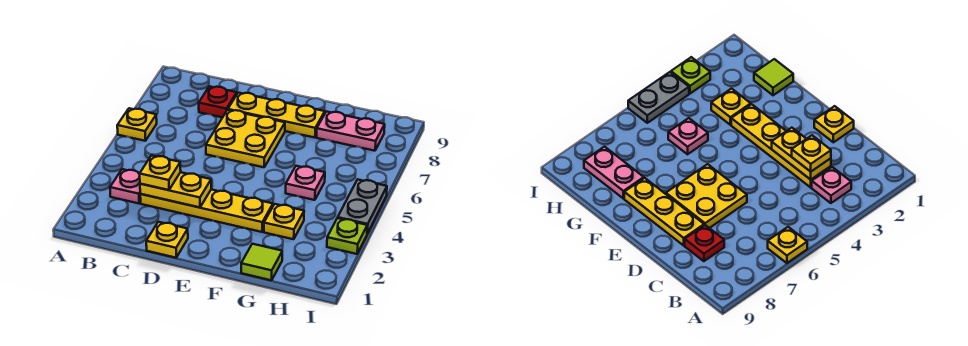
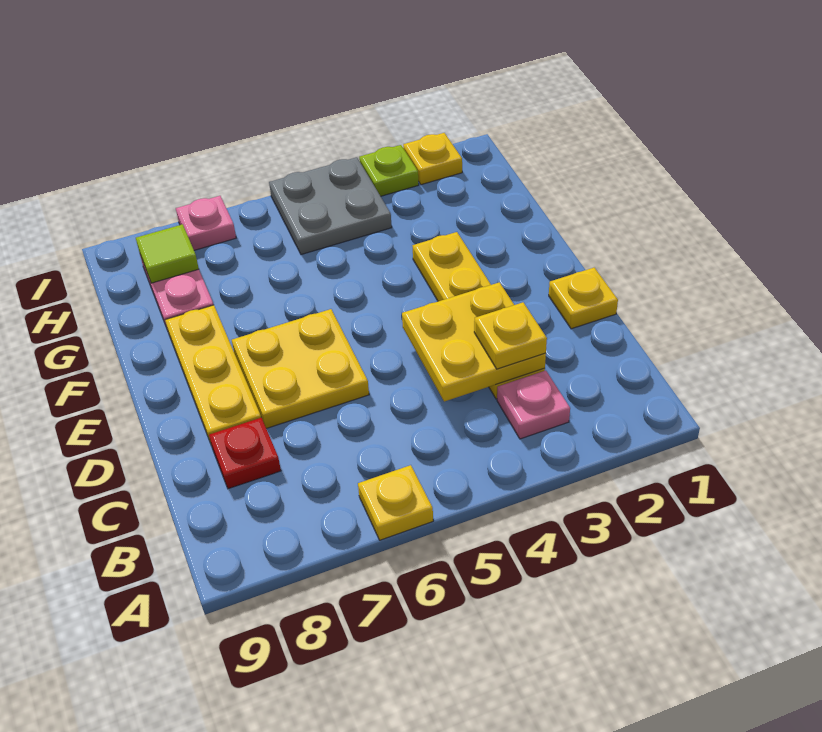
yellow 1x2 plate [140,172,211,207] -> yellow 2x2 plate [402,282,546,402]
lime 1x1 tile [241,244,282,280] -> lime 1x1 tile moved to [136,224,199,283]
yellow 1x1 plate [264,204,304,239] -> yellow 1x1 plate moved to [403,133,462,185]
pink 1x1 plate [286,166,325,200] -> pink 1x1 plate moved to [176,196,236,250]
grey 1x2 plate [338,179,387,234] -> grey 2x2 plate [269,157,392,255]

